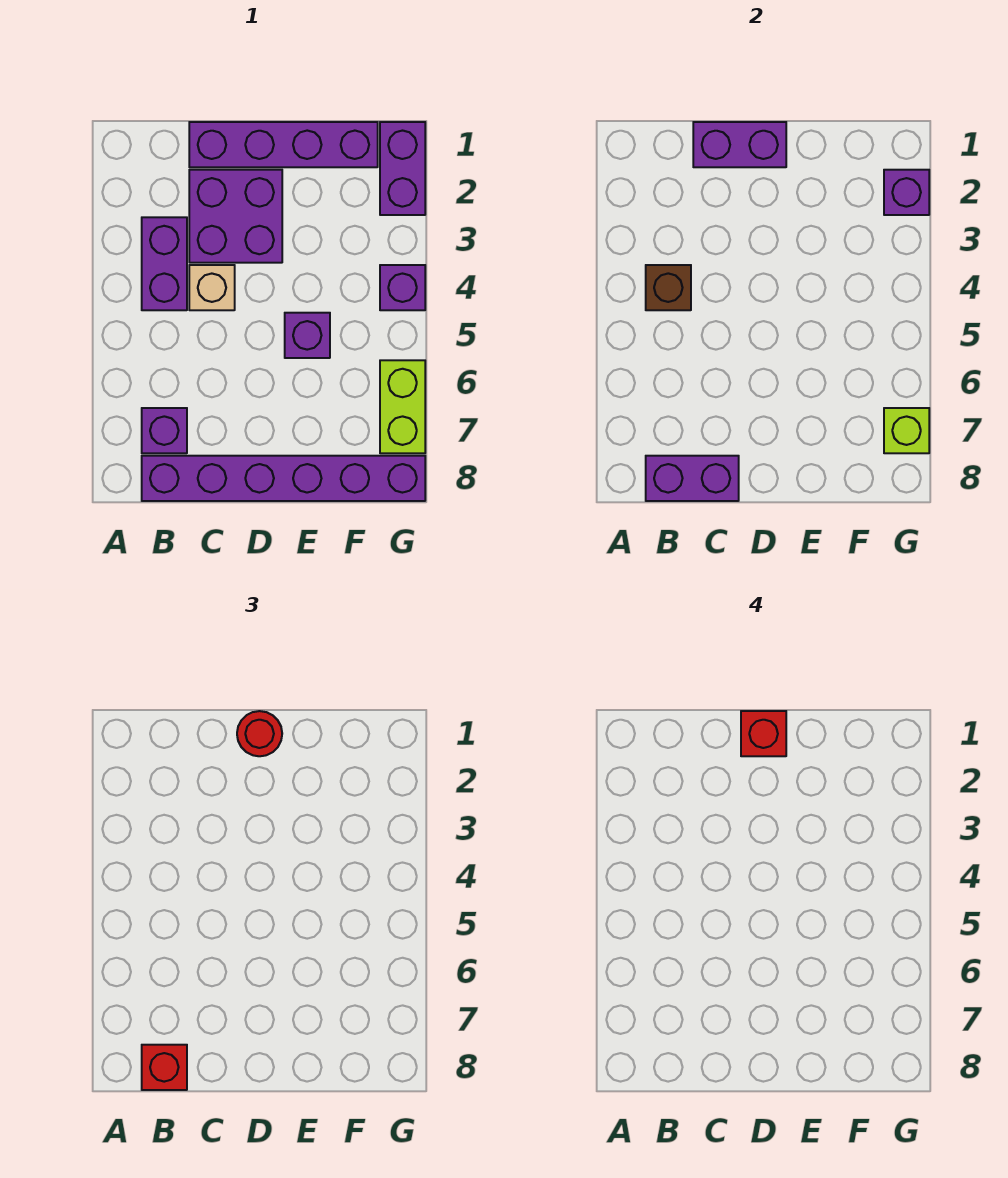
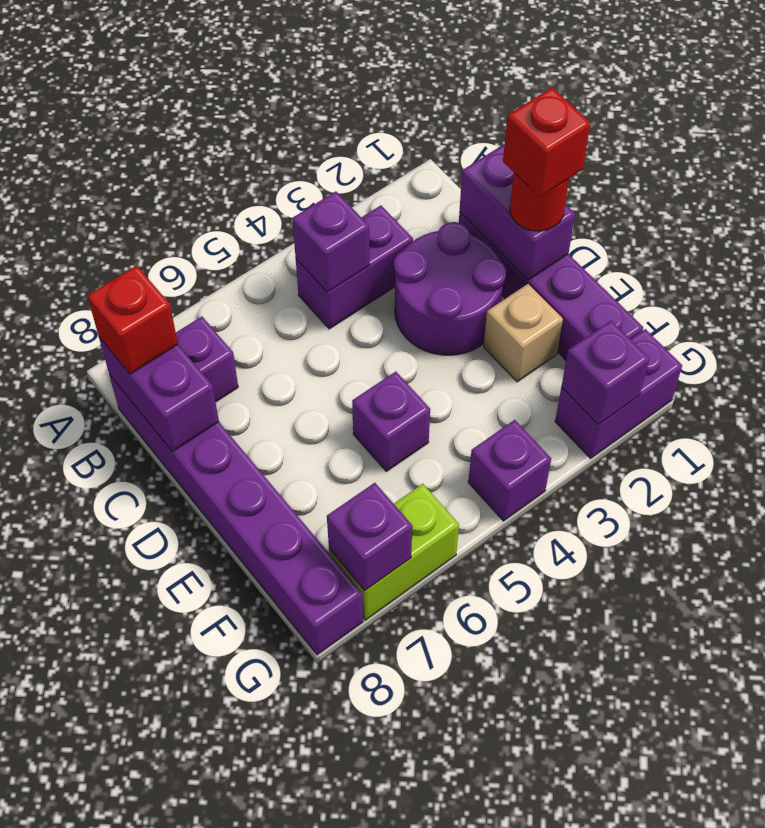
brown 1x1 brick [646,265,691,310] -> purple 1x1 brick [292,191,370,292]
purple 2x2 brick [189,170,282,263] -> purple 2x2 round brick [394,222,506,355]
tan 1x1 brick [189,265,235,310] -> tan 1x1 brick moved to [484,284,563,382]
lime 1x1 brick [884,408,929,453] -> purple 1x1 brick [327,483,412,591]

